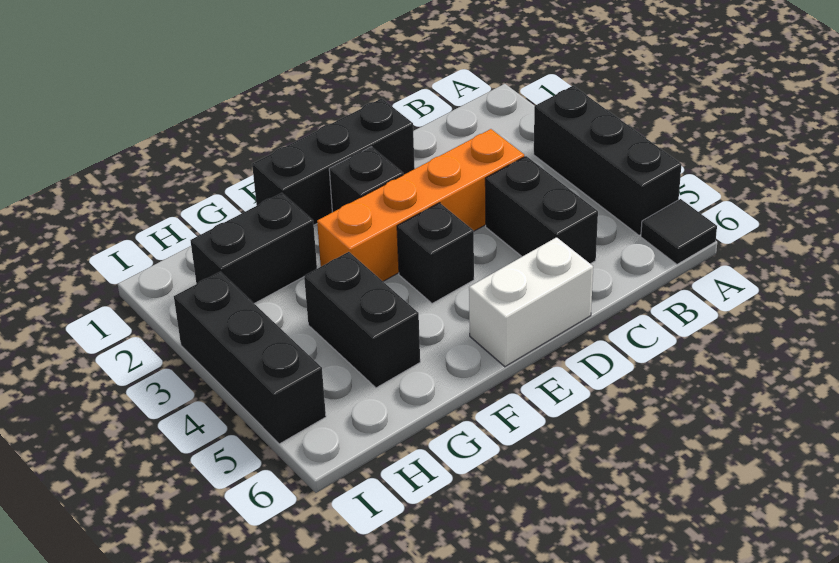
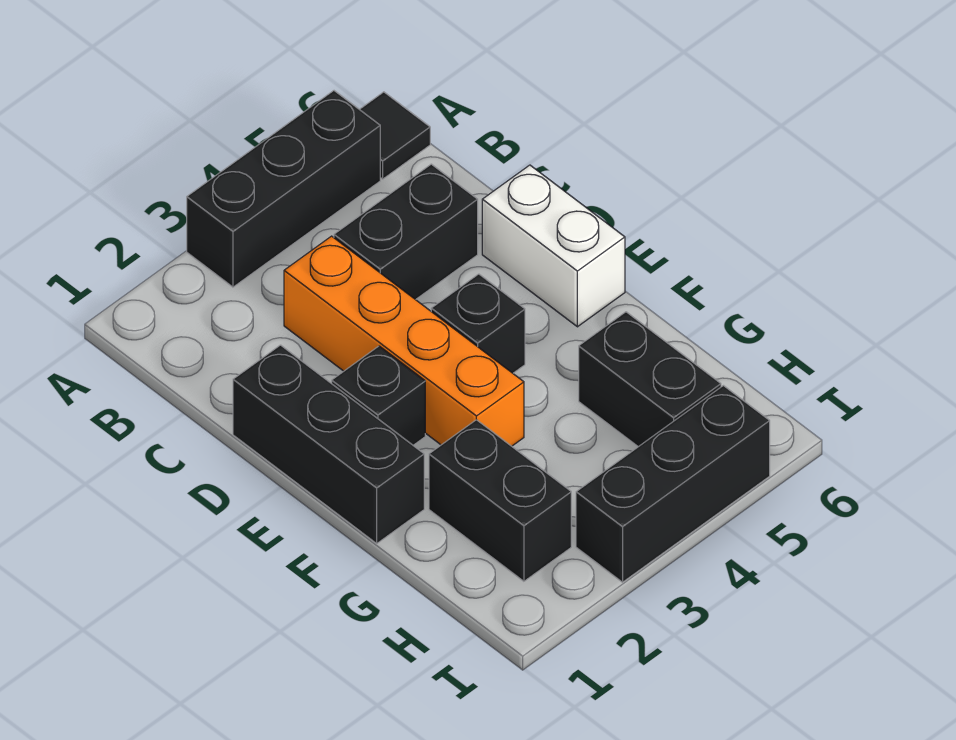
black 1x2 brick [304,252,420,388] -> black 1x2 brick turned to [579,312,721,447]

